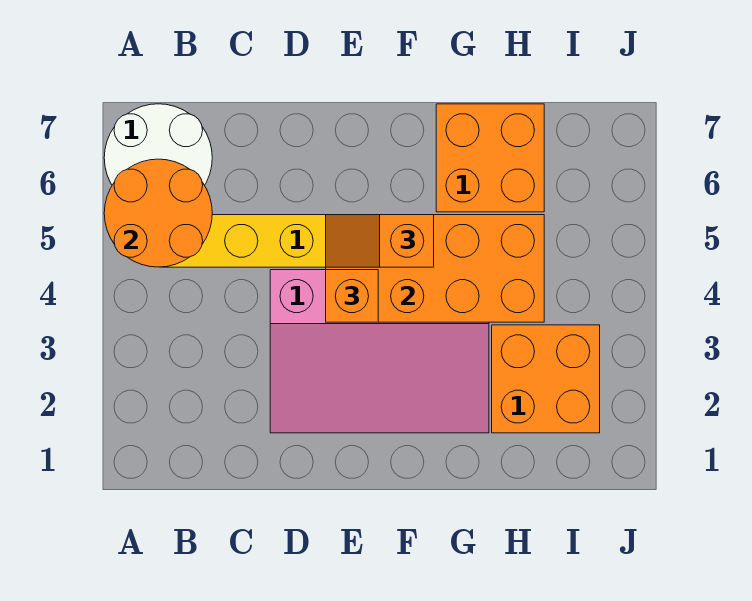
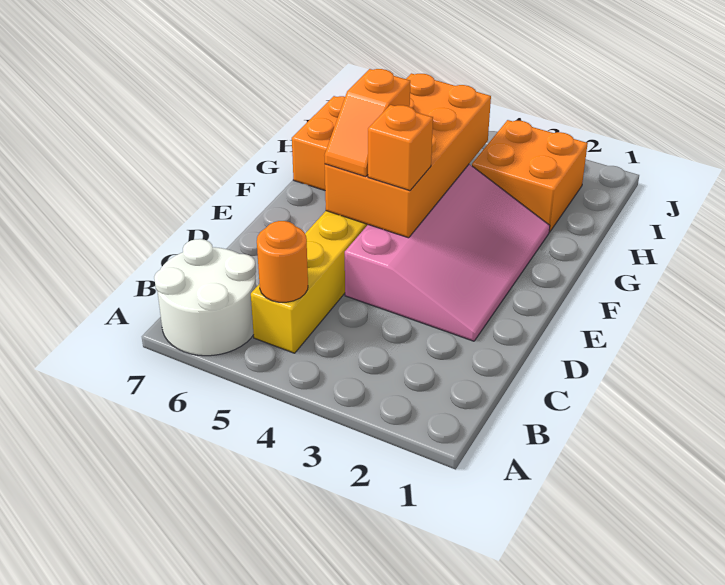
orange 2x2 round brick [104,159,212,267] -> orange 1x1 round brick [257,221,308,302]

